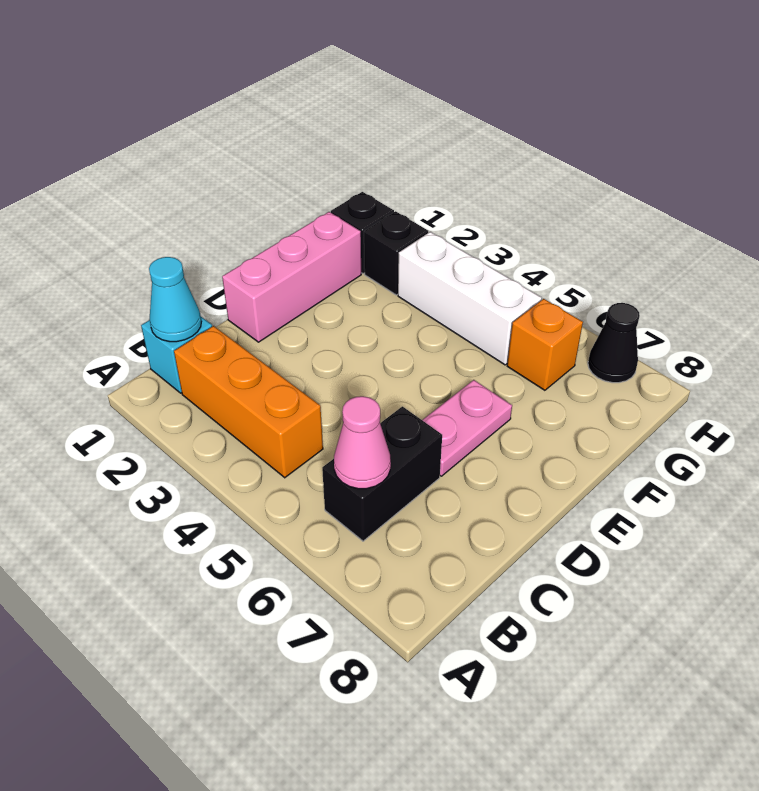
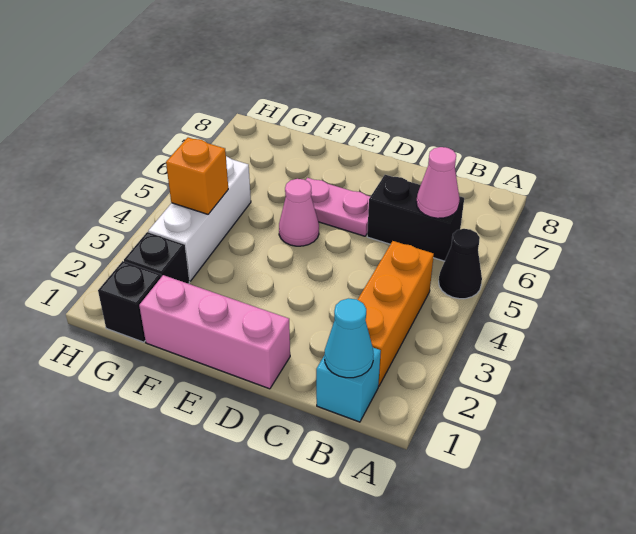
none -> pink 1x1 cone [279,179,319,246]
orange 1x1 brick [507,299,583,390] -> orange 1x1 brick moved to [166,137,228,214]
black 1x1 cone [588,303,640,383] -> black 1x1 cone moved to [439,229,482,299]

